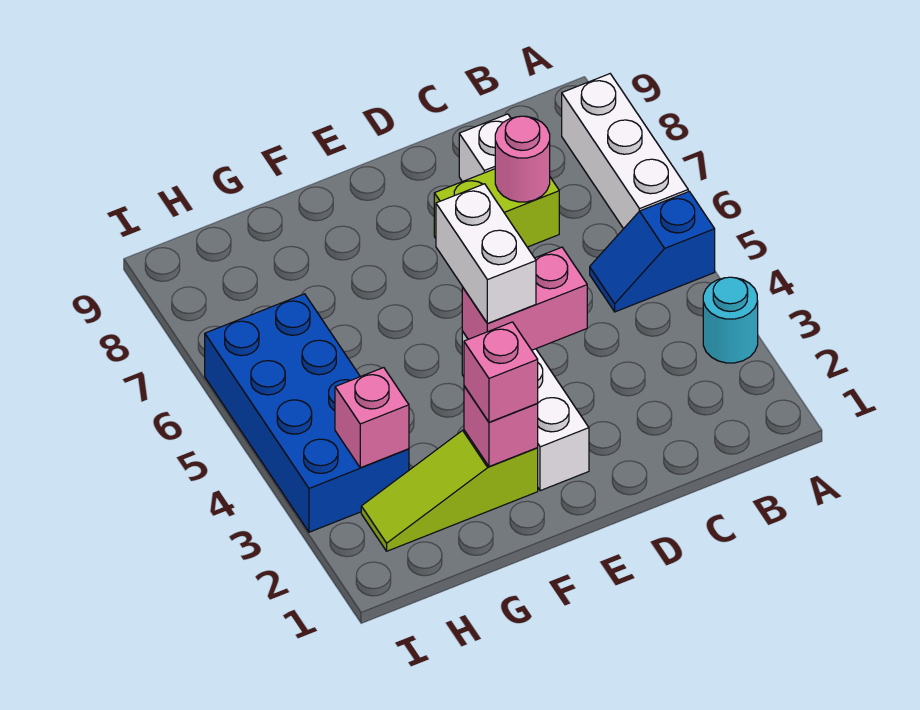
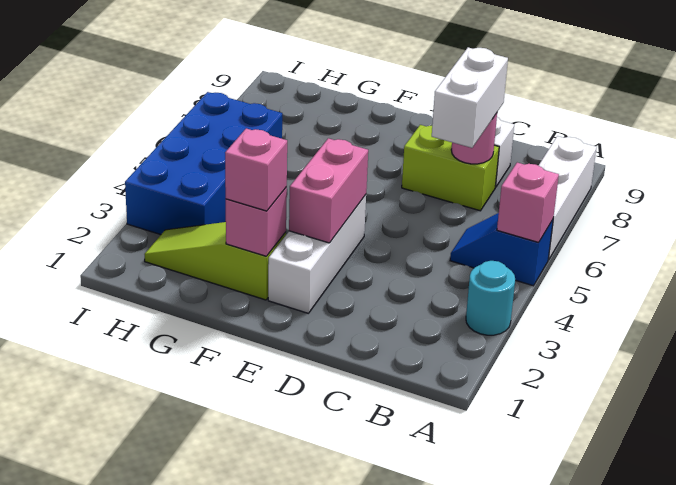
pink 1x2 brick [462,247,587,350] -> pink 1x2 brick turned to [289,138,368,243]
white 1x2 brick [436,184,536,323] -> white 1x2 brick moved to [432,47,508,148]
pink 1x1 brick [335,368,409,468] -> pink 1x1 brick moved to [497,163,559,242]

